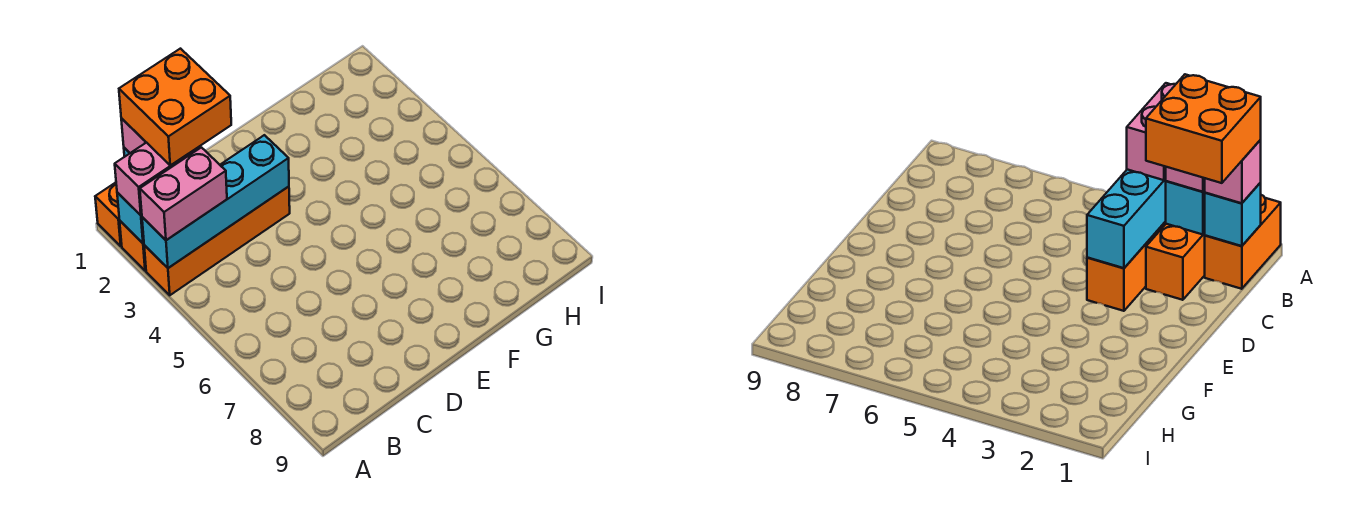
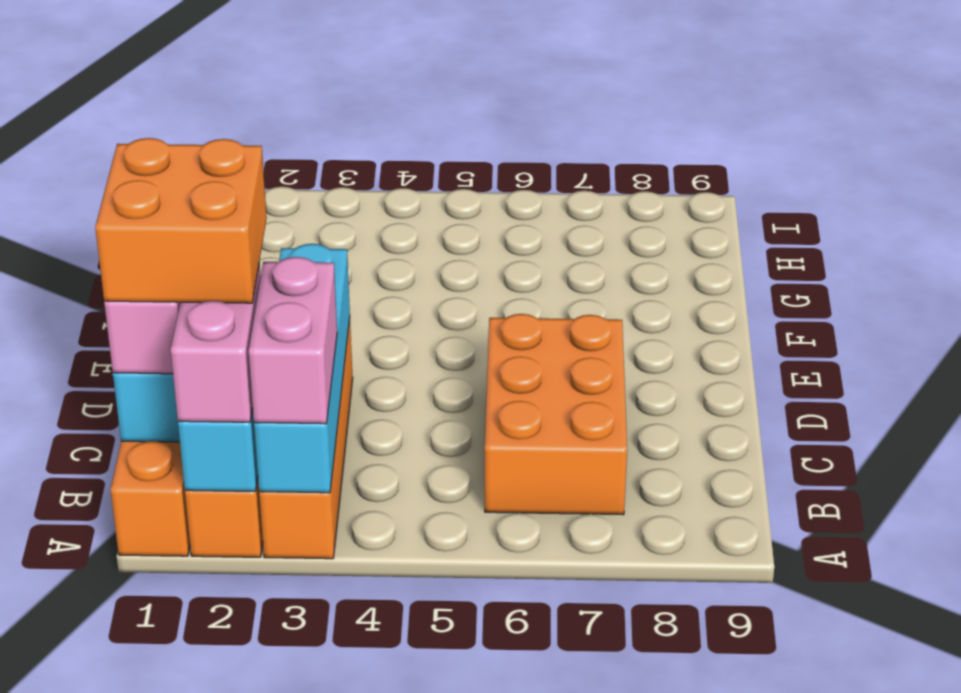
none -> orange 2x3 brick [485,314,627,515]

